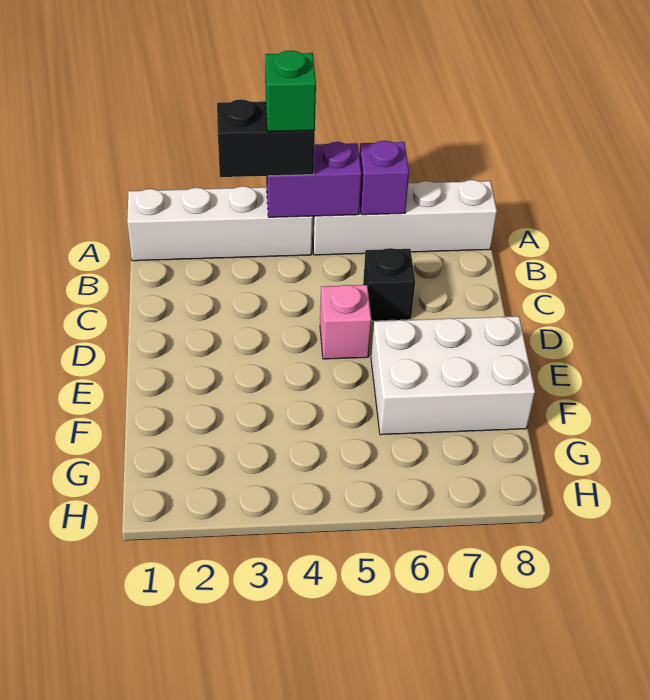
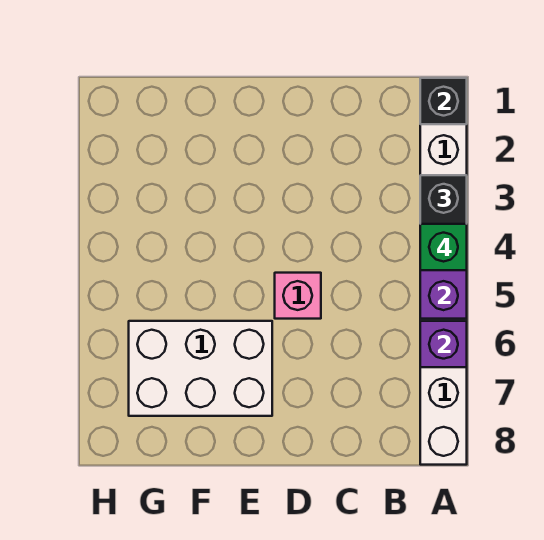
black 1x1 brick [363,248,415,321] -> black 1x1 brick moved to [420,78,467,124]
white 2x3 brick [371,316,535,435] -> white 2x3 brick turned to [129,321,272,416]

